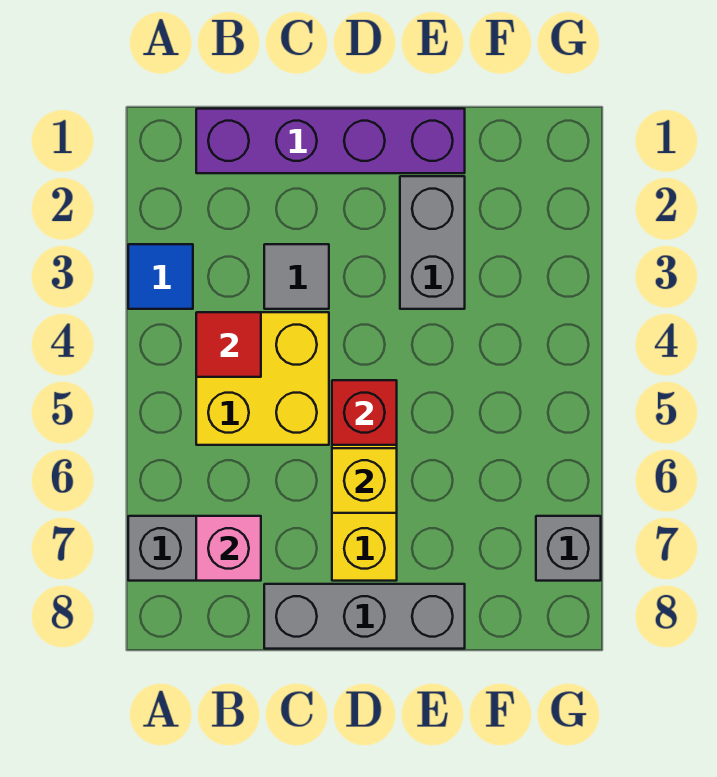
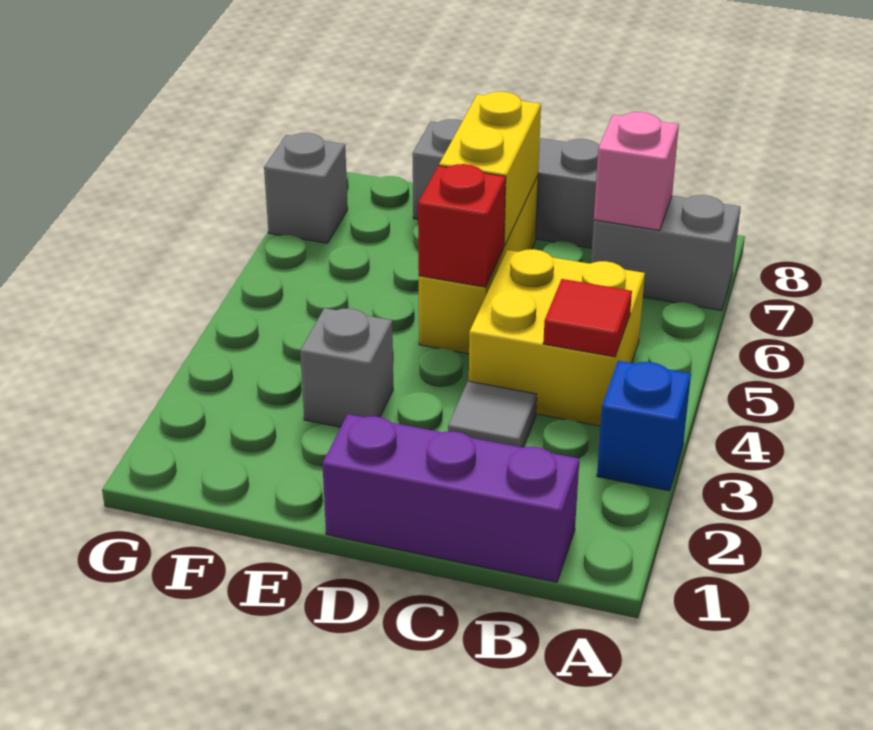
blue 1x1 tile [128,244,193,309] -> blue 1x1 brick [597,361,691,491]
purple 1x4 brick [196,109,465,173] -> purple 1x3 brick [322,414,579,582]
yellow 1x1 brick [332,448,397,513] -> yellow 1x2 brick [439,92,541,247]
grey 1x2 brick [400,176,465,309] -> grey 1x1 brick [300,308,393,427]

